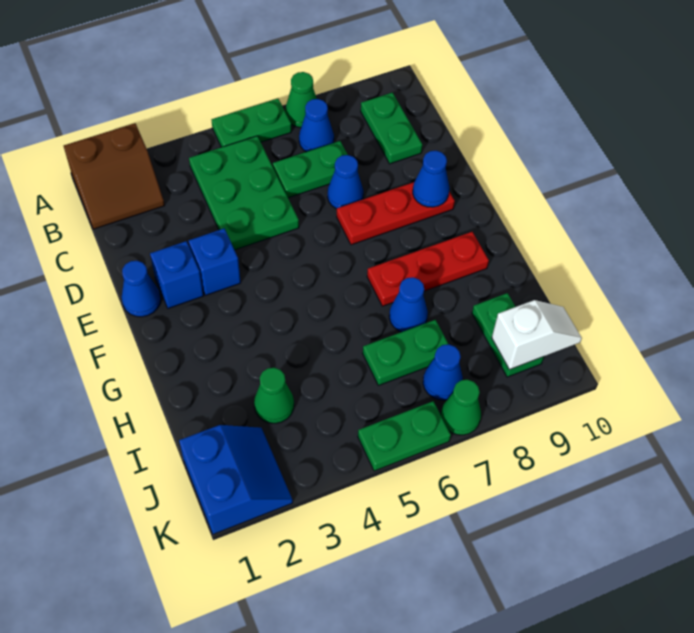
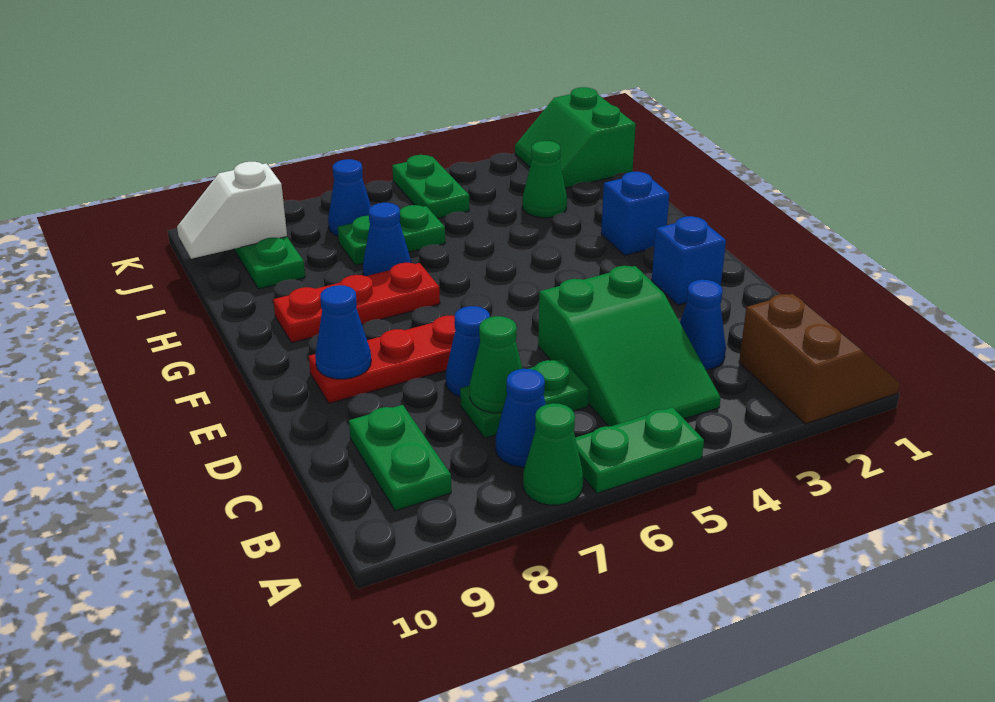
brown 2x2 slope [64,123,165,229] -> brown 2x2 slope turned to [739,294,900,424]
green 2x3 plate [189,136,299,250] -> green 2x3 slope [538,266,721,426]
blue 1x1 cone [122,261,161,317] -> blue 1x1 cone moved to [680,280,726,370]
blue 1x1 brick [189,228,241,295] -> blue 1x1 brick moved to [601,172,669,255]
blue 2x2 slope [179,425,293,534] -> green 2x2 slope [515,87,636,188]
green 1x2 plate [358,401,451,471] -> green 1x2 plate turned to [392,155,469,219]
green 1x1 cone [441,380,481,435] -> green 1x1 cone moved to [470,316,523,413]

